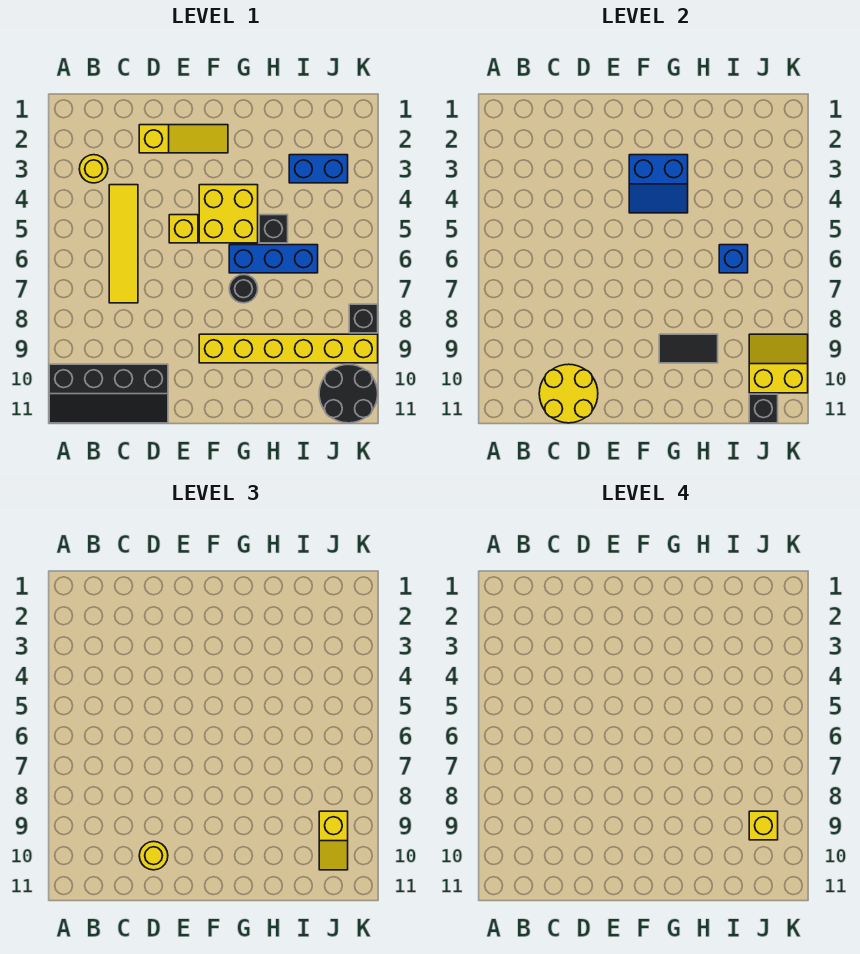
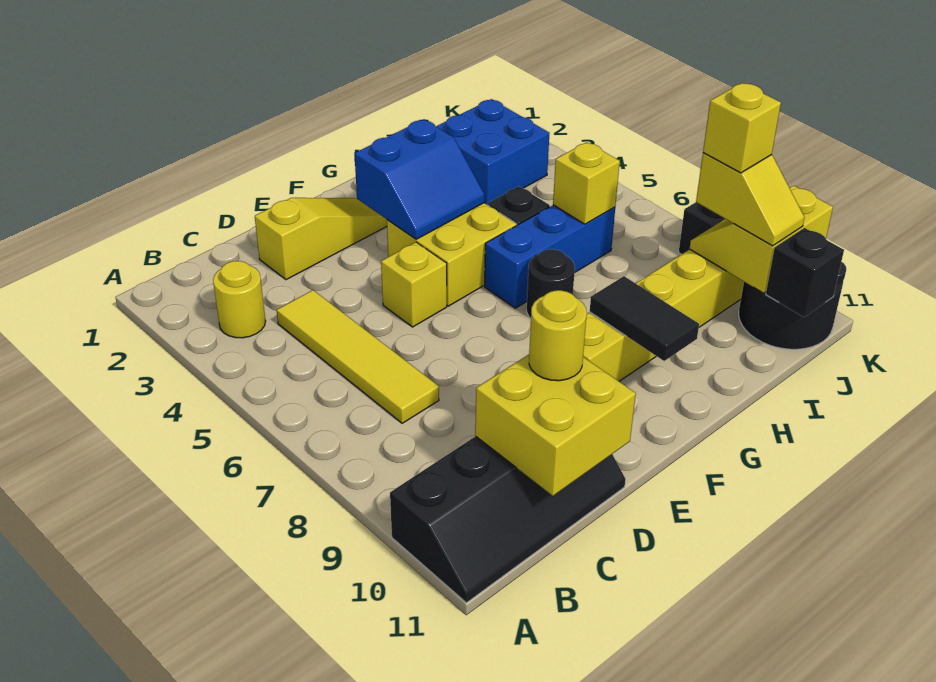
yellow 2x2 round brick [539,364,598,423] -> yellow 2x2 brick [475,355,636,496]
black 1x2 tile [659,334,718,363] -> black 1x2 tile turned to [590,276,699,361]
blue 1x2 brick [289,155,348,183] -> blue 2x2 brick [436,99,549,204]
blue 1x1 brick [719,245,748,273] -> yellow 1x1 brick [553,142,620,224]

